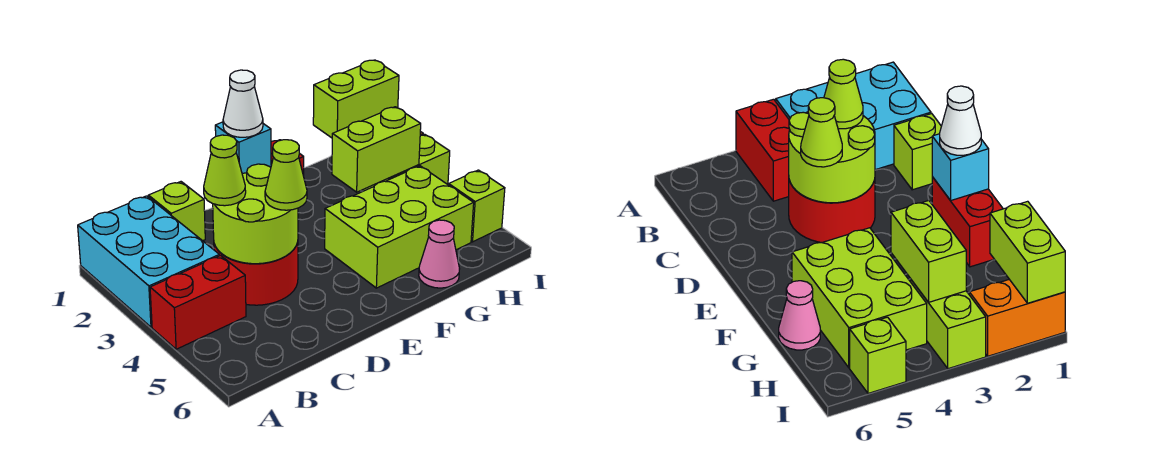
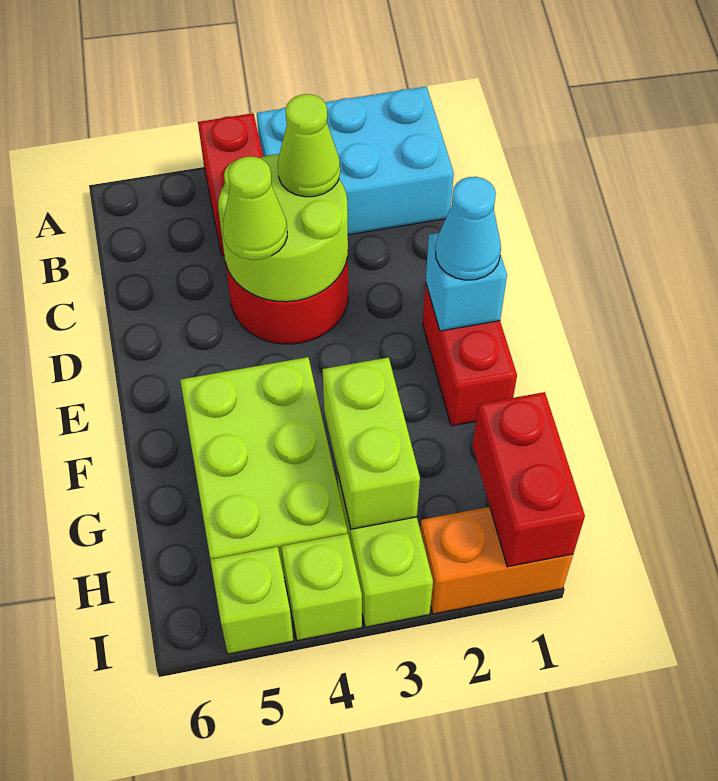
lime 1x1 brick [148,182,205,241] -> lime 1x1 brick moved to [281,534,362,641]
white 1x1 cone [223,70,263,137] -> cyan 1x1 cone [436,177,501,280]
pink 1x1 cone [419,220,460,288] -> none
lime 1x2 brick [313,60,399,138] -> red 1x2 brick [473,392,585,567]

